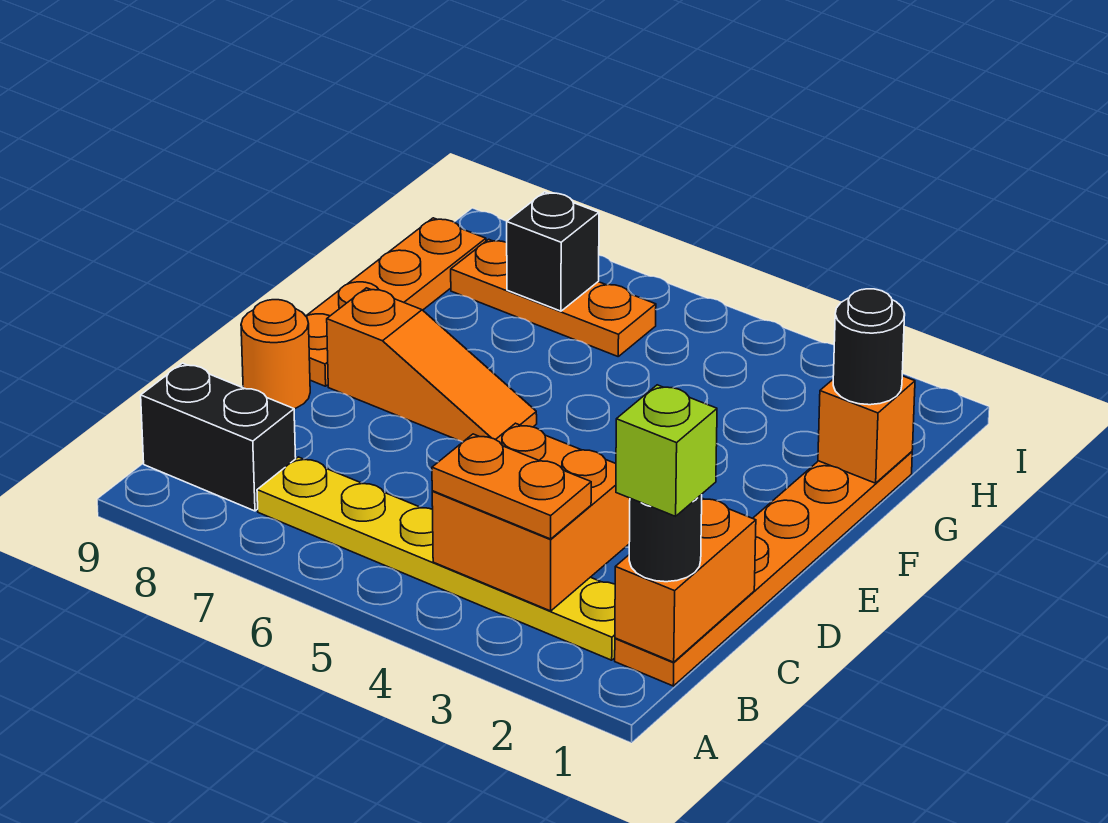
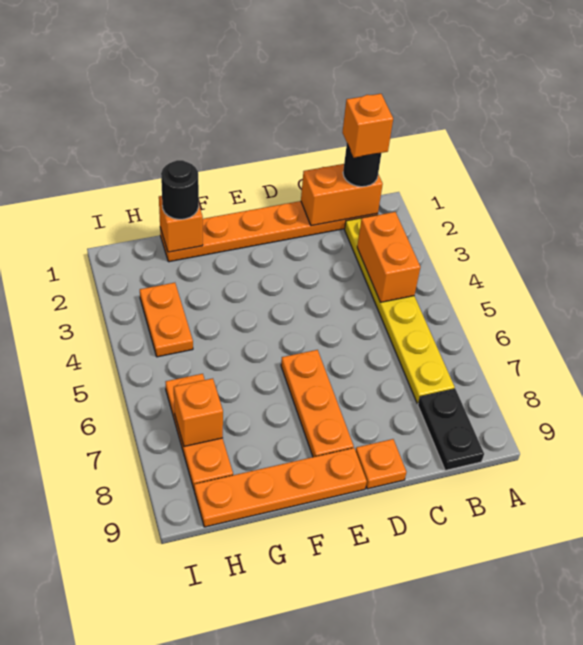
lime 1x1 brick [616,385,717,516] -> orange 1x1 brick [342,94,393,158]
orange 2x2 brick [432,423,630,611] -> orange 1x2 brick [357,212,420,302]
orange 1x2 plate [432,434,591,539] -> orange 1x2 plate moved to [140,283,193,357]
black 1x2 brick [141,363,296,511] -> black 1x2 plate [418,389,484,471]
orange 1x1 round brick [241,300,310,409] -> orange 1x1 plate [356,439,406,489]
orange 1x3 slope [327,288,537,442] -> orange 1x3 plate [281,350,354,457]
black 1x1 brick [507,192,599,311] -> orange 1x1 brick [174,378,223,446]

